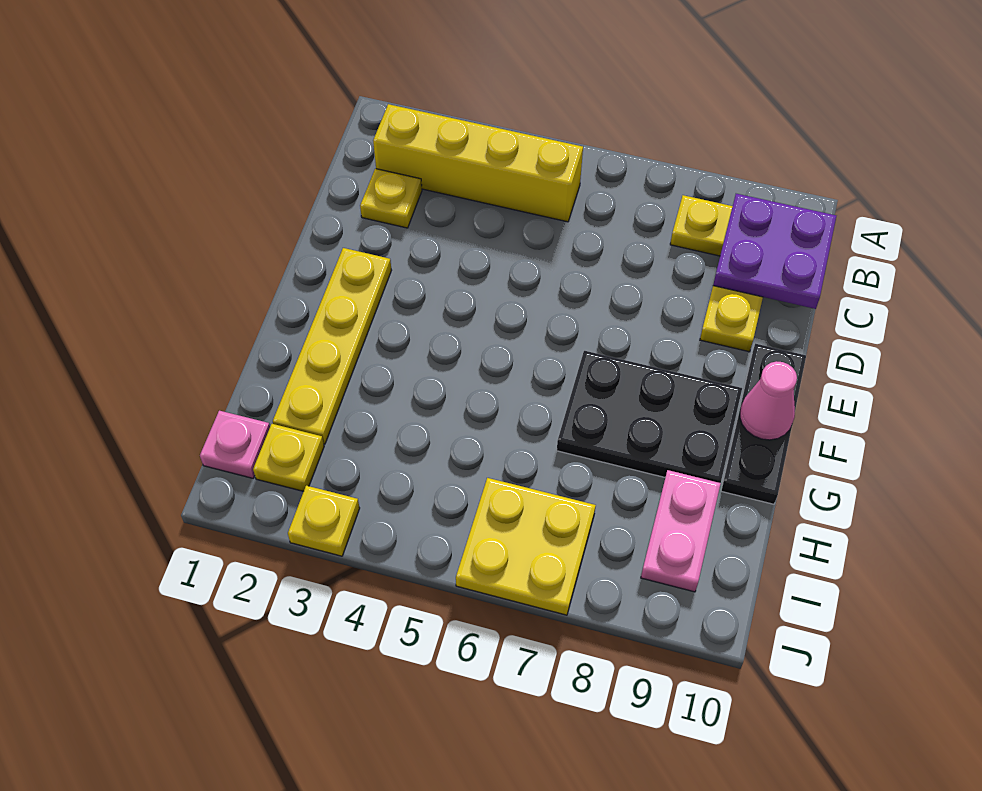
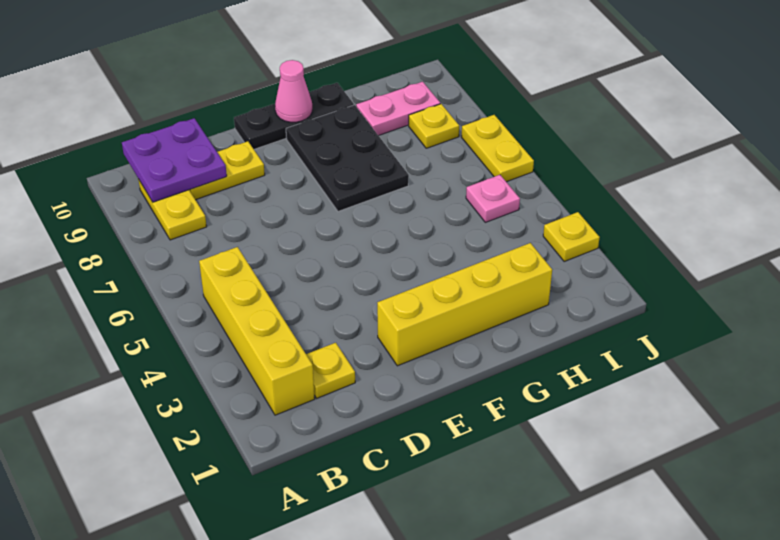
yellow 1x4 plate [273,248,392,444] -> yellow 1x4 brick [377,243,552,366]
pink 1x1 plate [200,411,270,478] -> pink 1x1 plate moved to [466,175,520,222]
yellow 1x1 plate [253,424,324,491] -> yellow 1x1 plate moved to [409,104,459,148]
yellow 2x2 plate [456,478,596,615] -> yellow 1x2 plate [461,115,534,182]

